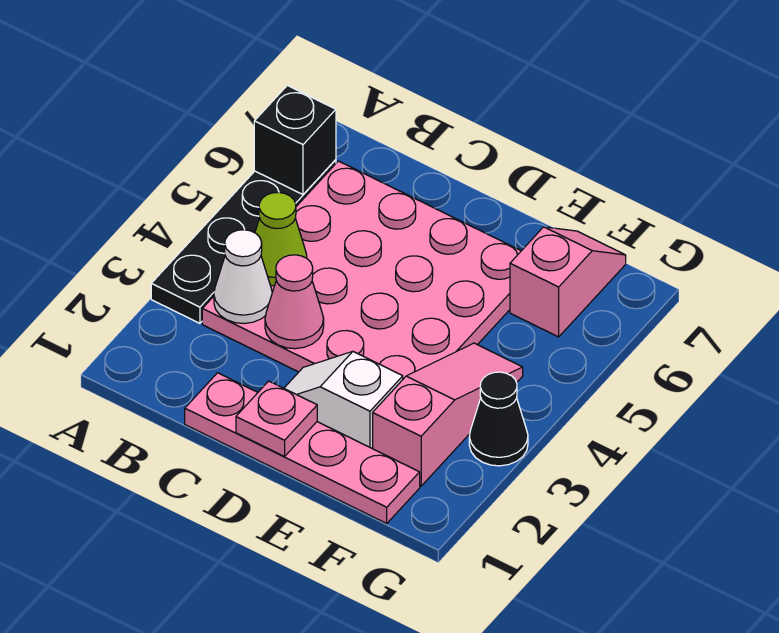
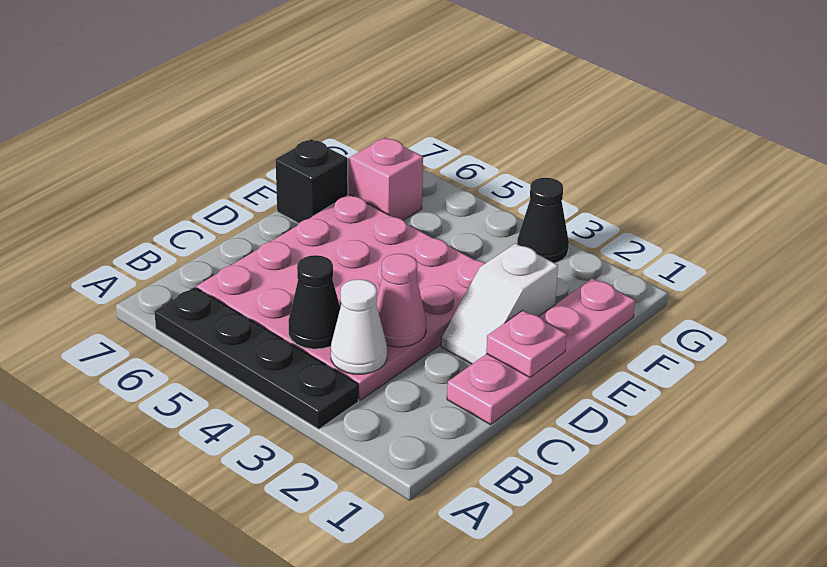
black 1x1 brick [254,86,336,194] -> black 1x1 brick moved to [276,139,348,223]
lime 1x1 cone [255,192,307,286] -> black 1x1 cone [288,255,340,349]
pink 1x3 slope [373,343,523,486] -> none

